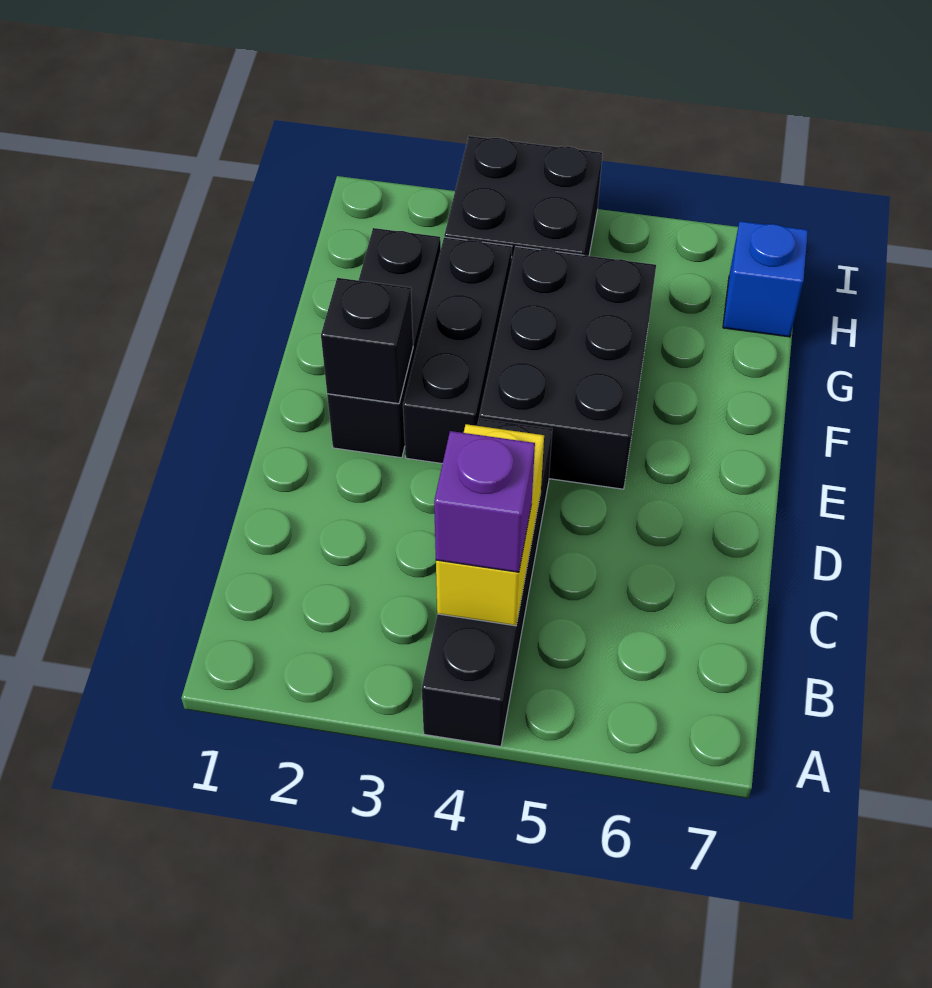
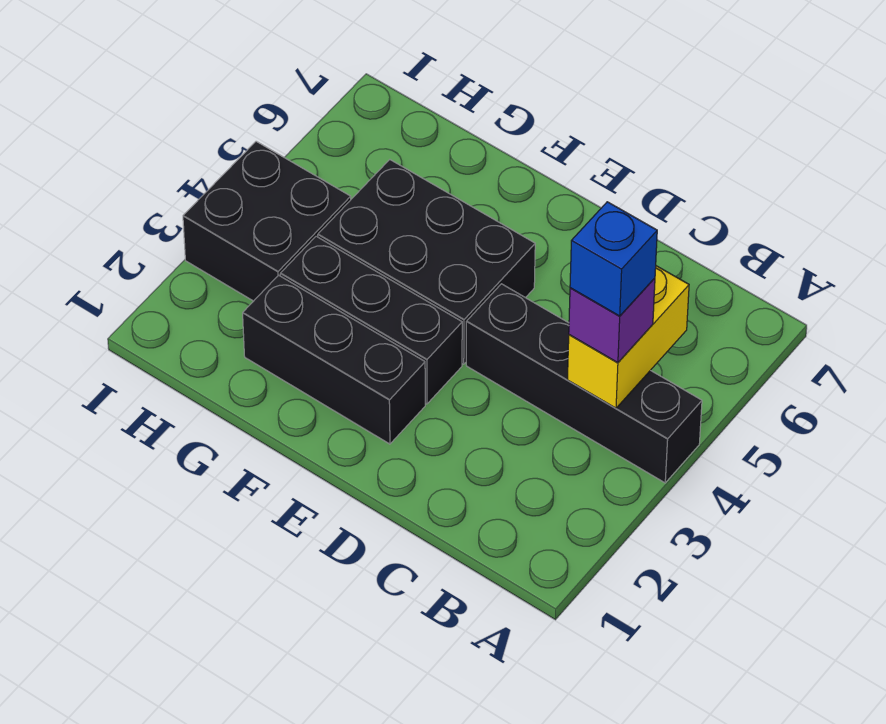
yellow 1x2 brick [436,424,544,626] -> yellow 1x2 brick turned to [567,266,689,408]
black 1x1 brick [321,278,413,404] -> none
blue 1x1 brick [723,221,808,337] -> blue 1x1 brick moved to [570,202,657,316]

